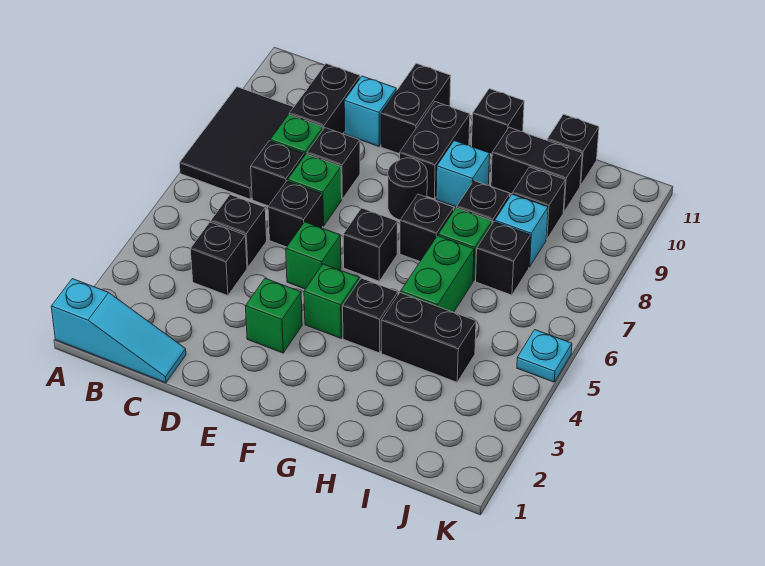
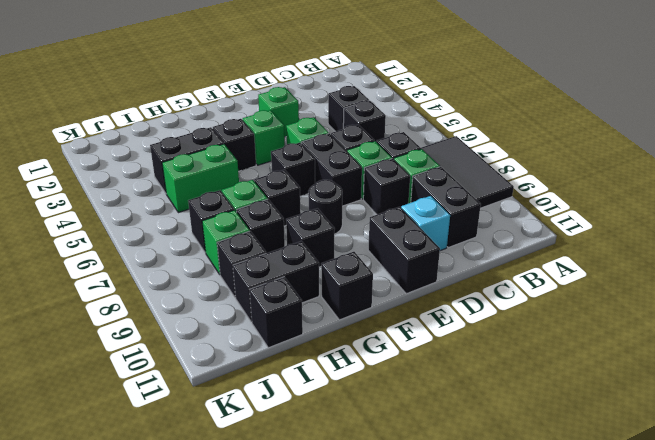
cyan 1x3 slope [51,279,186,383] -> none
black 1x2 brick [400,102,470,199] -> black 1x2 brick moved to [301,133,362,206]
cyan 1x1 brick [436,141,490,207] -> black 1x1 brick [286,208,335,267]
green 1x2 brick [401,236,474,312] -> green 1x2 brick turned to [162,144,239,213]
cyan 1x1 brick [495,194,548,267] -> green 1x1 brick [202,210,250,274]
cyan 1x1 plate [517,330,572,382] -> none

